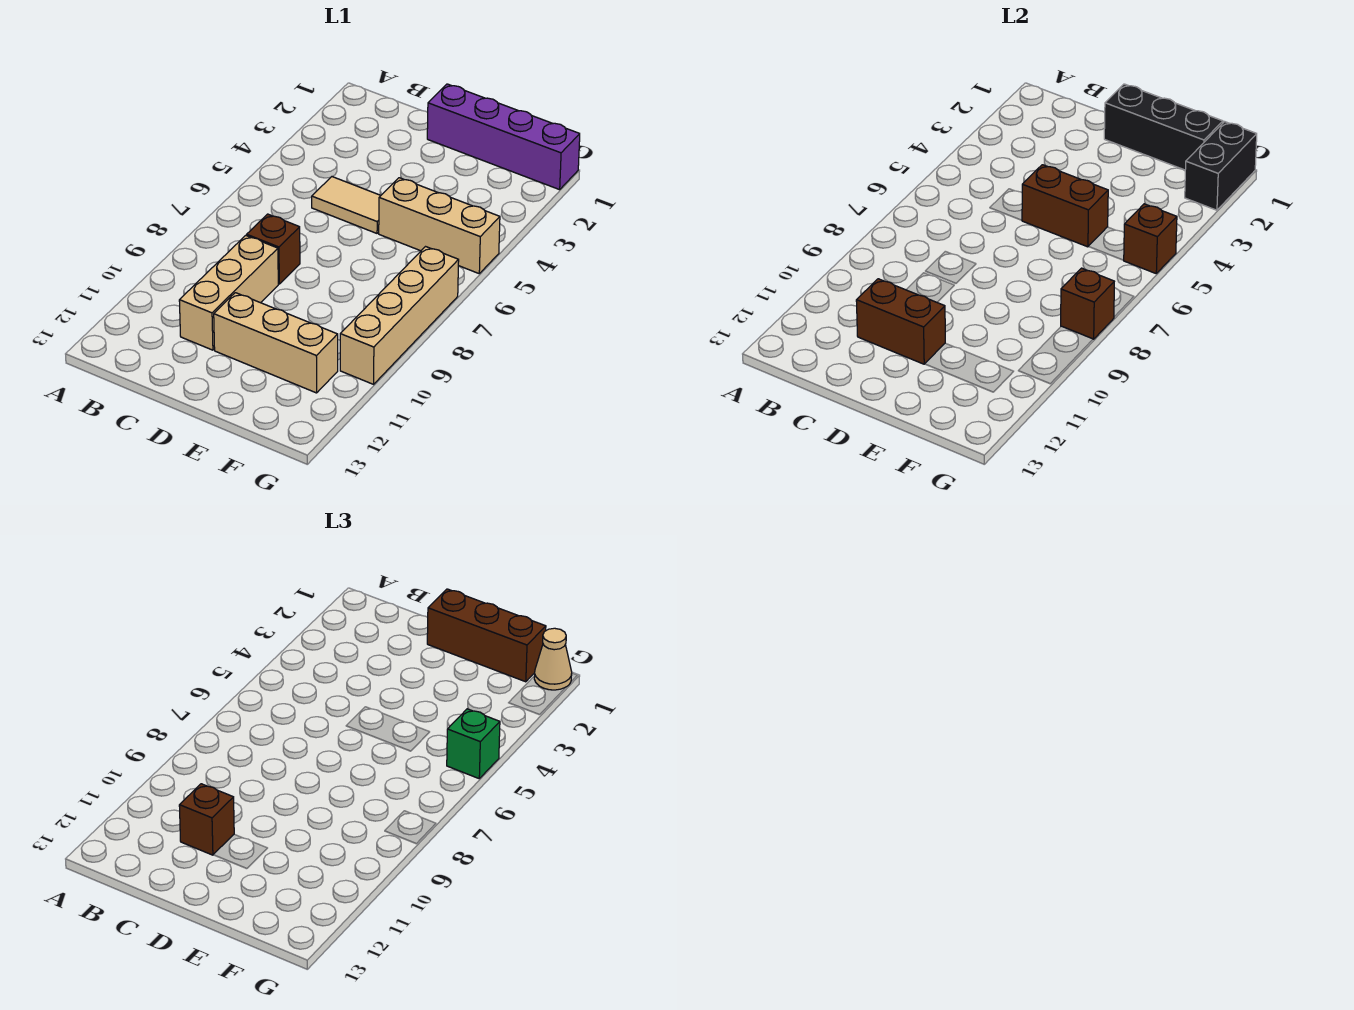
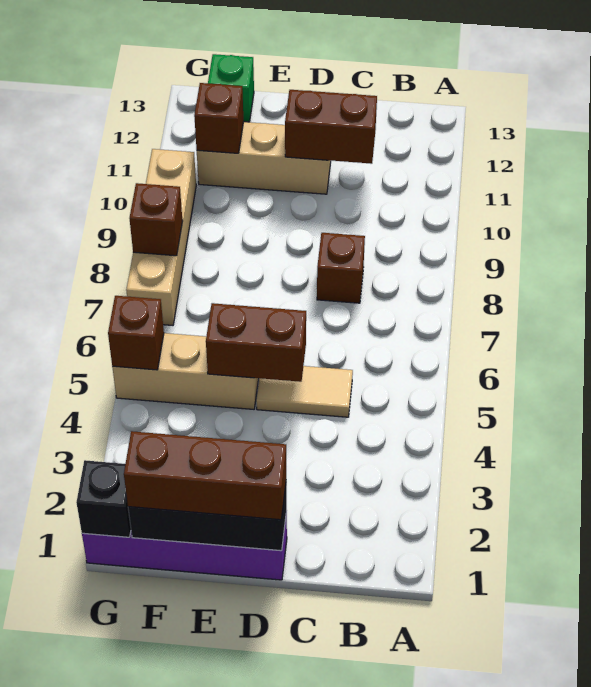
tan 1x3 brick [179,235,278,350] -> none
brown 1x1 brick [179,784,234,855] -> brown 1x1 brick moved to [194,83,243,153]
black 1x2 brick [1185,122,1257,210] -> black 1x1 brick [76,460,131,537]
tan 1x1 cone [534,628,572,690] -> none
green 1x1 brick [447,709,500,778] -> green 1x1 brick moved to [208,54,254,122]

